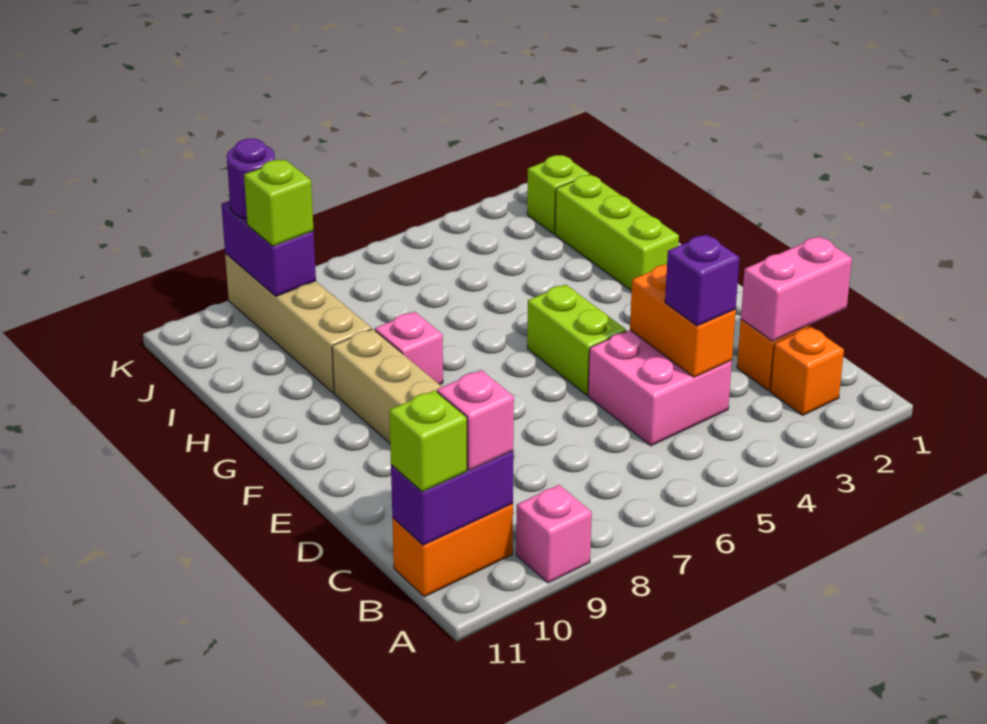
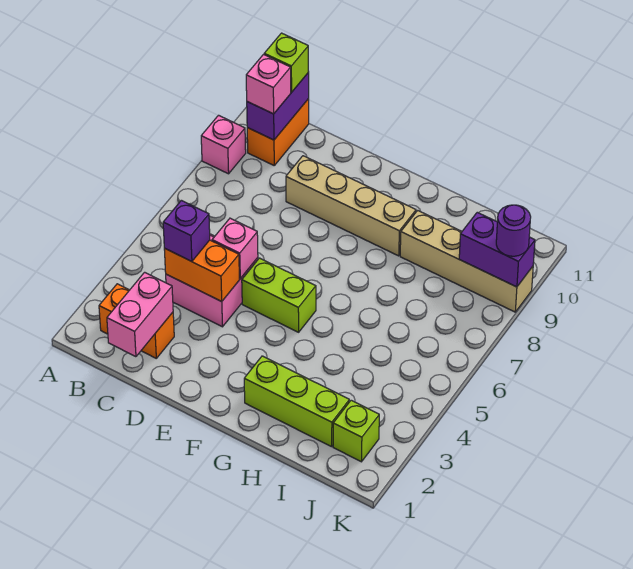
pink 1x1 brick [375,312,443,385] -> pink 1x1 brick moved to [212,218,258,278]
lime 1x1 brick [244,160,314,246] -> none

